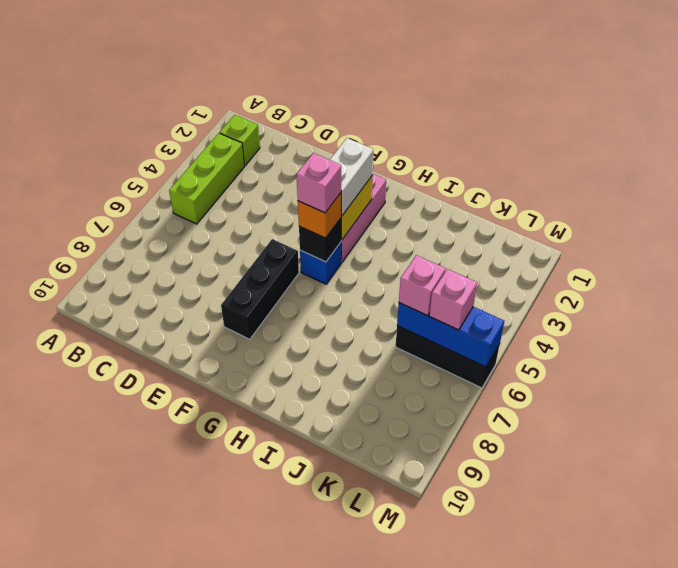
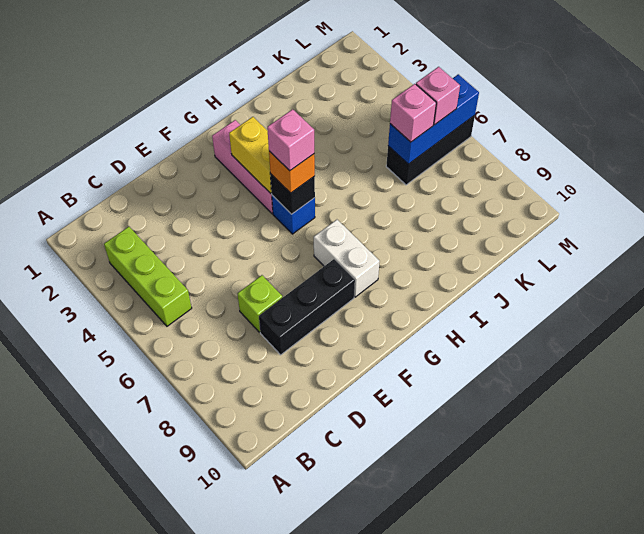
lime 1x1 brick [220,115,260,165] -> lime 1x1 brick moved to [238,275,283,332]
black 1x3 brick [221,239,299,339] -> black 1x3 brick turned to [259,259,355,355]
white 1x2 brick [330,138,373,216] -> white 1x2 brick moved to [314,220,380,297]

